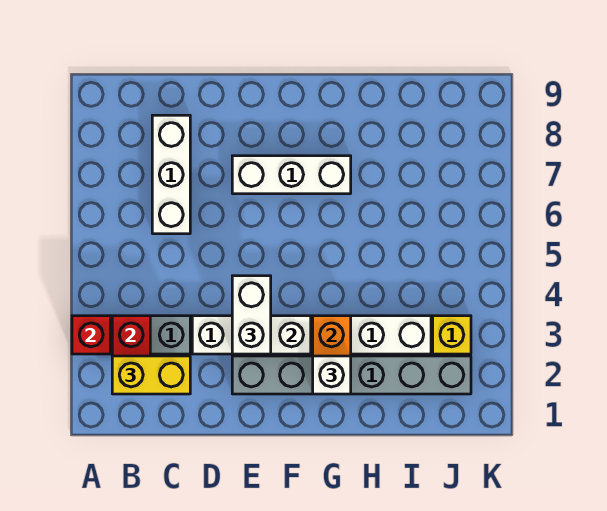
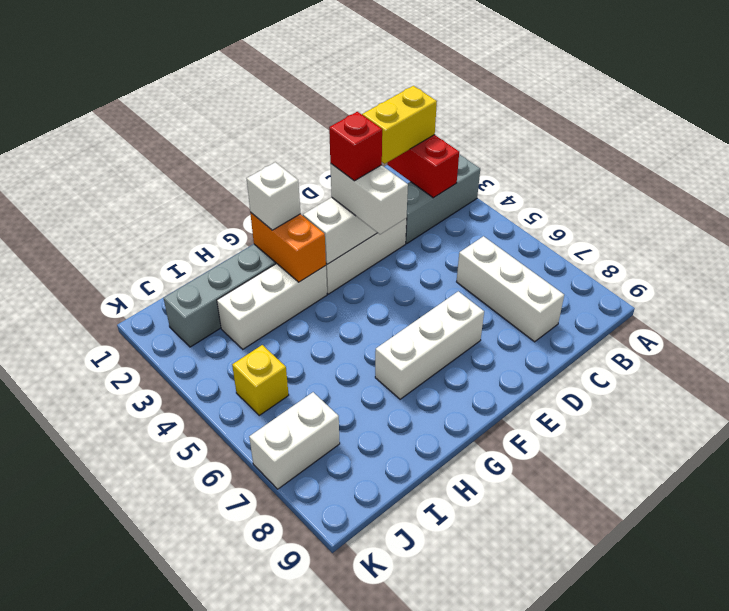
red 1x1 brick [72,316,110,354] -> red 1x1 brick moved to [329,112,382,181]
yellow 1x1 brick [433,316,471,354] -> yellow 1x1 brick moved to [232,345,289,415]
none -> white 1x2 brick [249,392,340,489]

